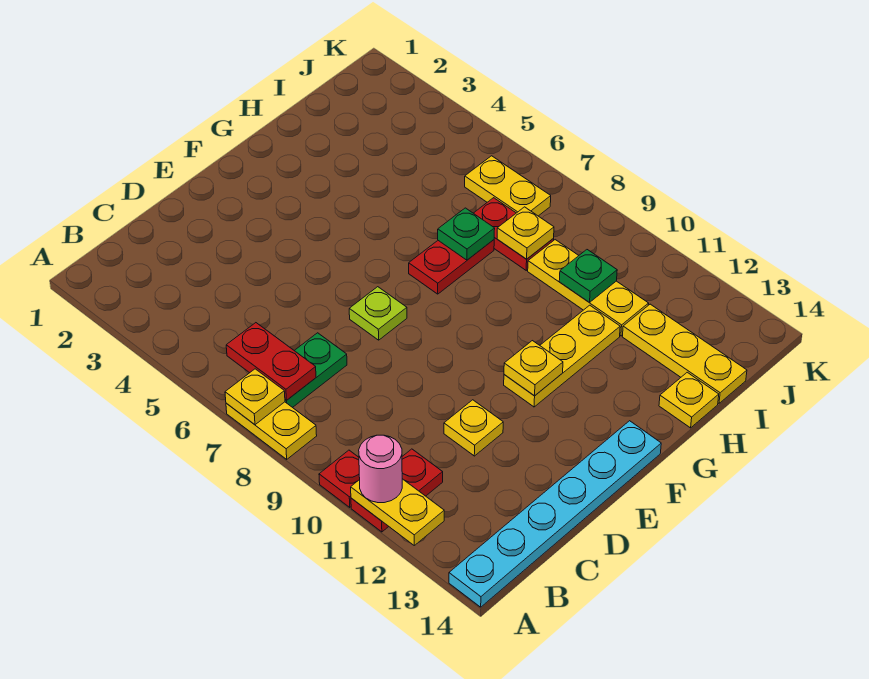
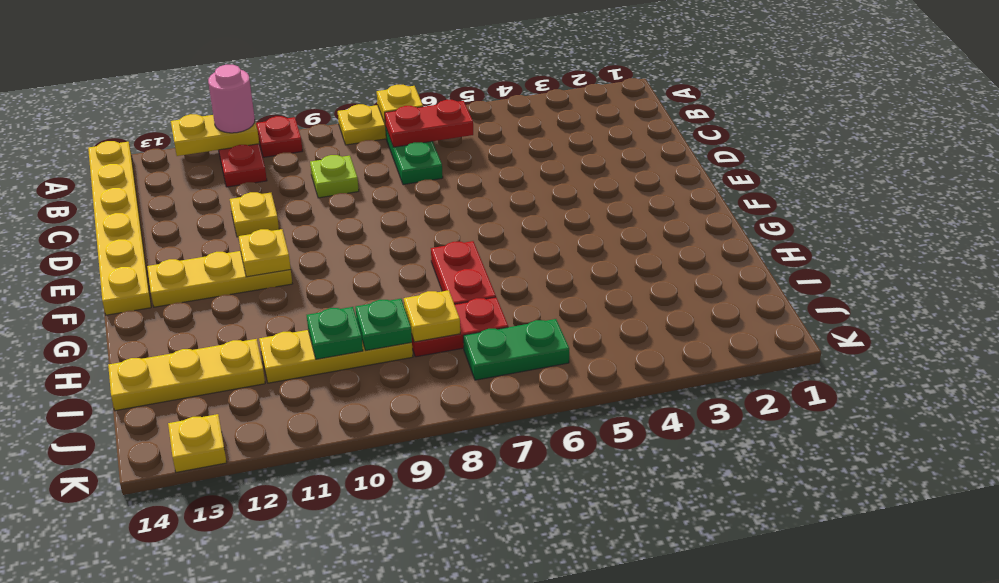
cyan 1x6 plate [449,421,661,607] -> yellow 1x6 plate [88,141,151,315]
lime 1x1 plate [349,287,407,340] -> lime 1x1 plate moved to [310,155,359,198]
yellow 1x3 plate [504,305,620,407] -> yellow 1x3 plate turned to [147,251,292,307]
green 1x1 plate [438,208,495,260] -> green 1x1 plate moved to [355,299,412,350]
yellow 1x1 plate [659,372,719,428] -> yellow 1x1 plate moved to [168,414,227,472]
yellow 1x2 plate [465,156,551,216] -> green 1x2 plate [463,319,569,380]

